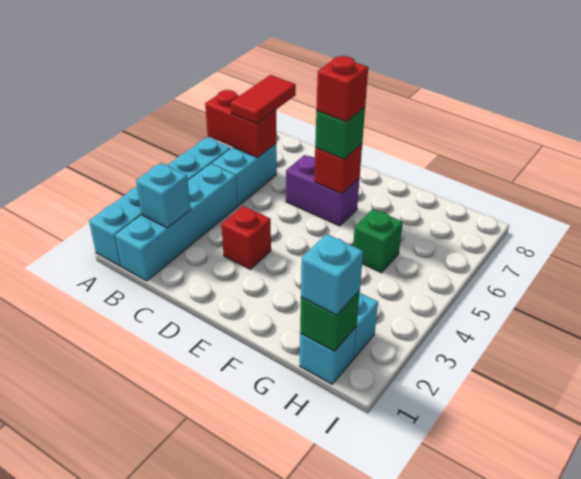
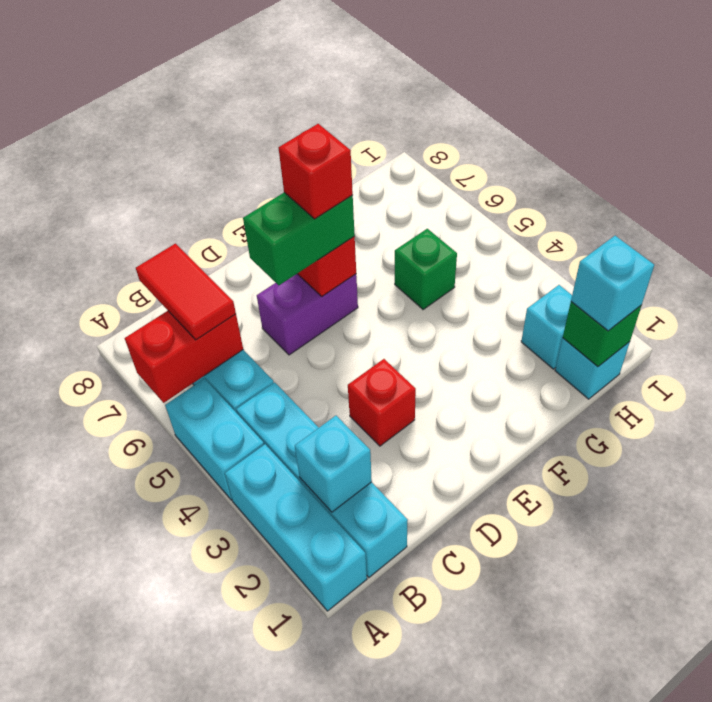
green 1x1 brick [315,107,365,159] -> green 1x2 brick [243,192,355,285]

